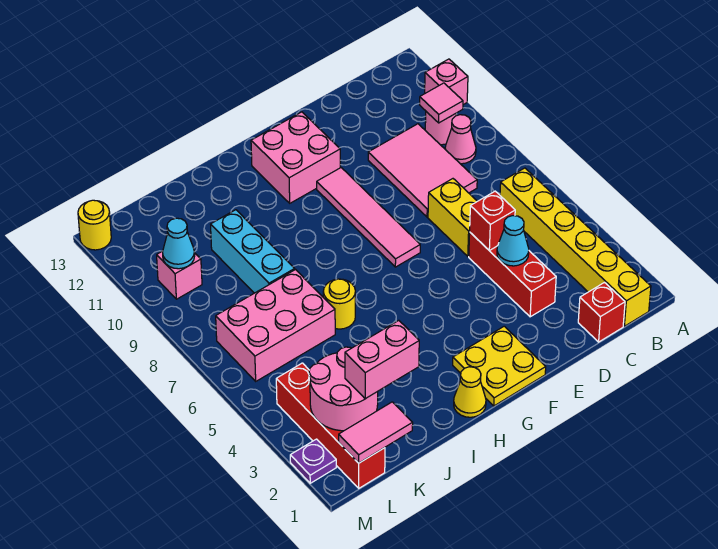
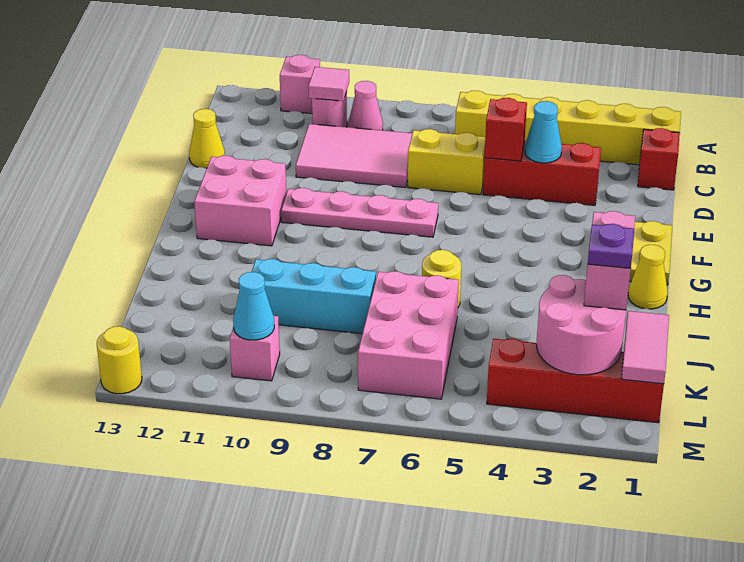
none -> yellow 1x1 cone [189,109,225,168]
pink 1x4 tile [317,168,420,267] -> pink 1x4 plate [281,188,438,237]
purple 1x1 plate [290,439,336,483] -> purple 1x1 plate moved to [588,224,635,268]

